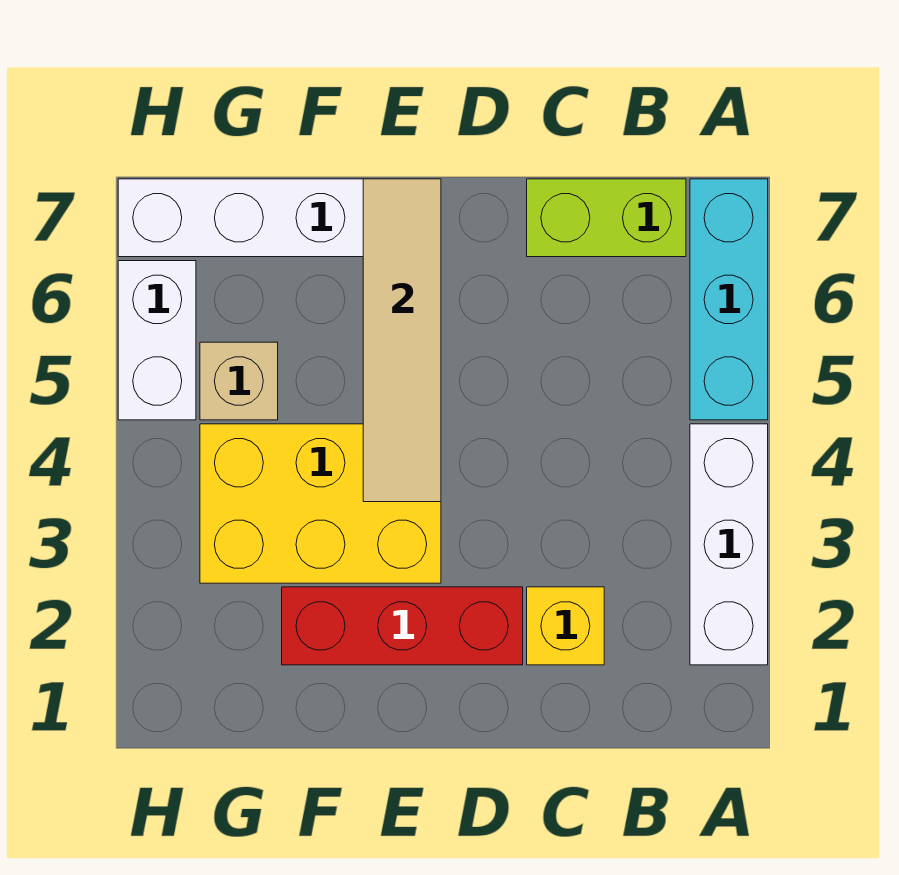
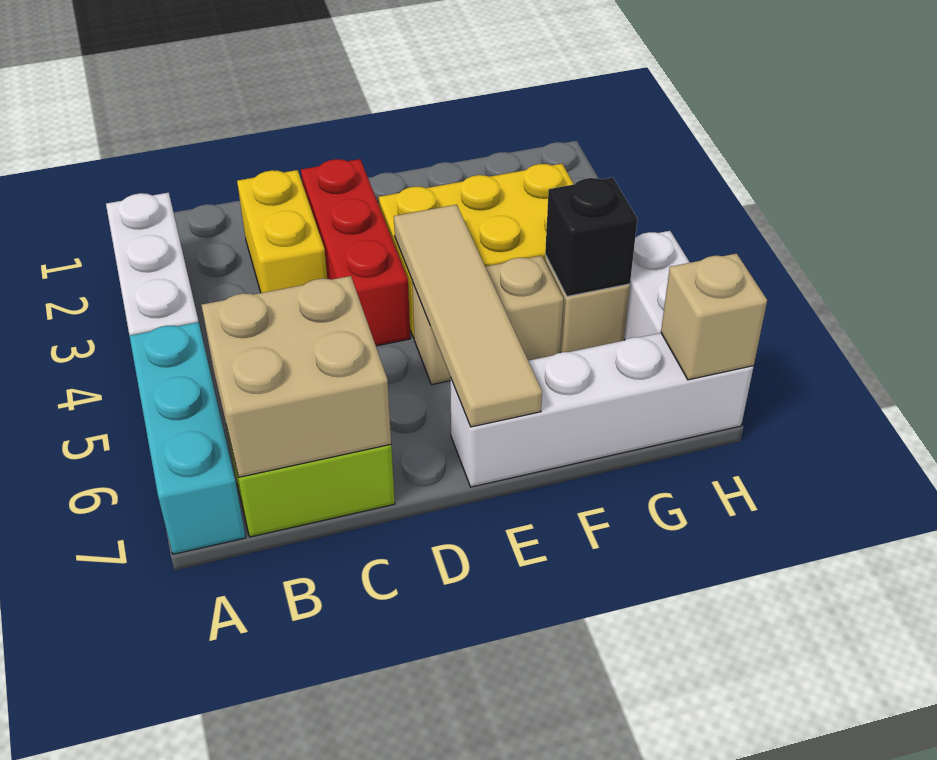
none -> tan 2x2 brick [202,276,391,477]
yellow 1x1 brick [527,587,604,665] -> yellow 1x2 brick [237,170,327,293]
red 1x3 brick [282,587,523,665] -> red 1x3 brick turned to [301,159,410,346]
none -> tan 1x2 brick [412,256,563,385]
none -> black 1x1 brick [545,177,637,296]
none -> tan 1x1 brick [661,253,767,380]

